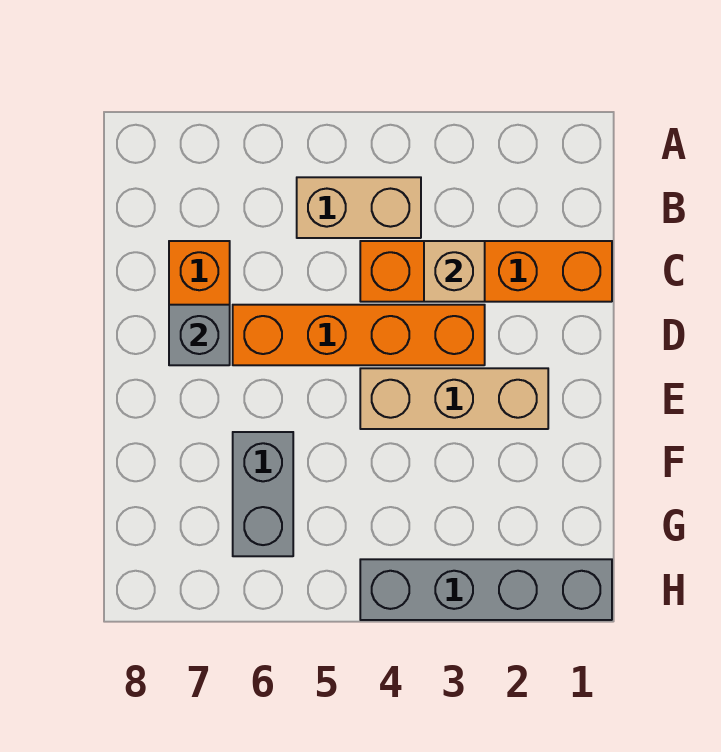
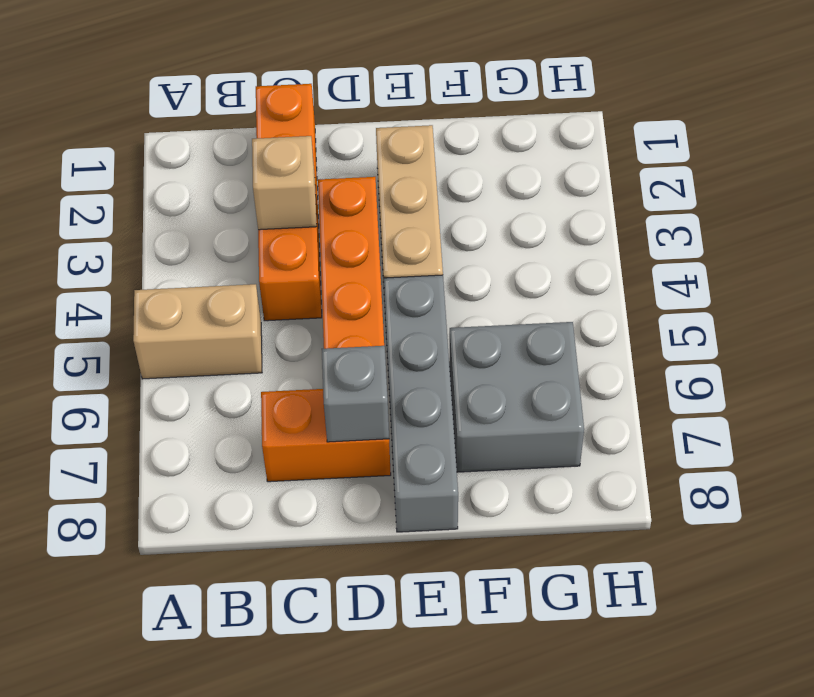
tan 1x2 brick [297,177,421,238] -> tan 1x2 brick turned to [133,284,262,379]
grey 1x2 brick [233,432,293,556] -> grey 2x2 brick [449,322,584,472]
grey 1x4 brick [360,559,612,620] -> grey 1x4 brick moved to [384,275,458,532]

